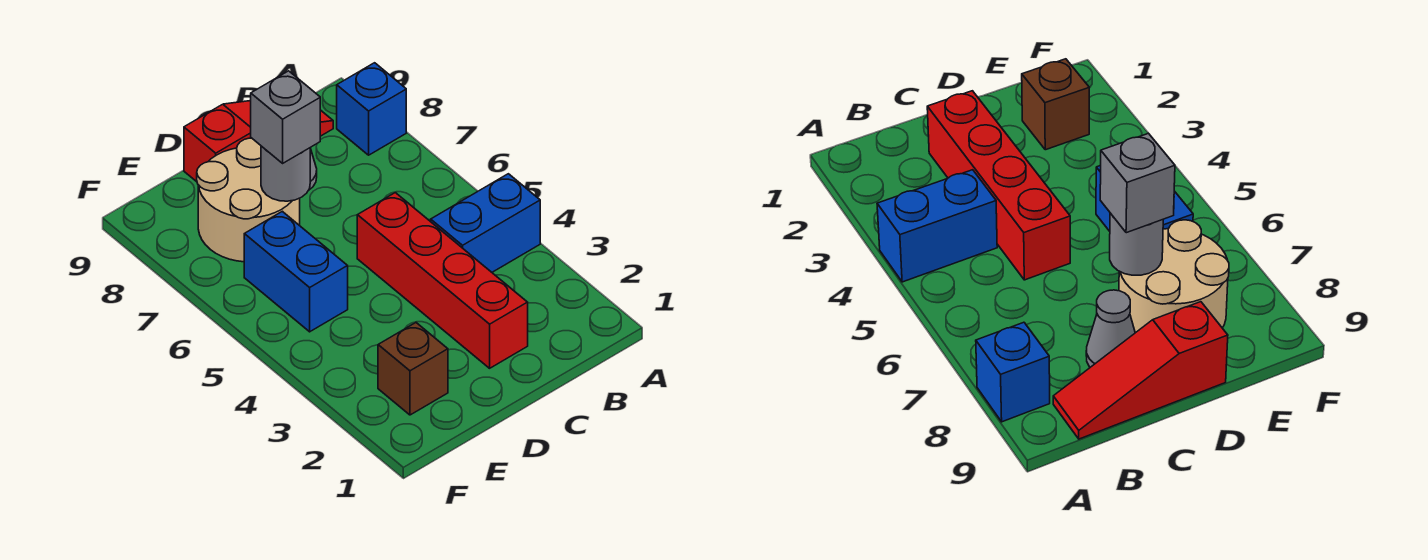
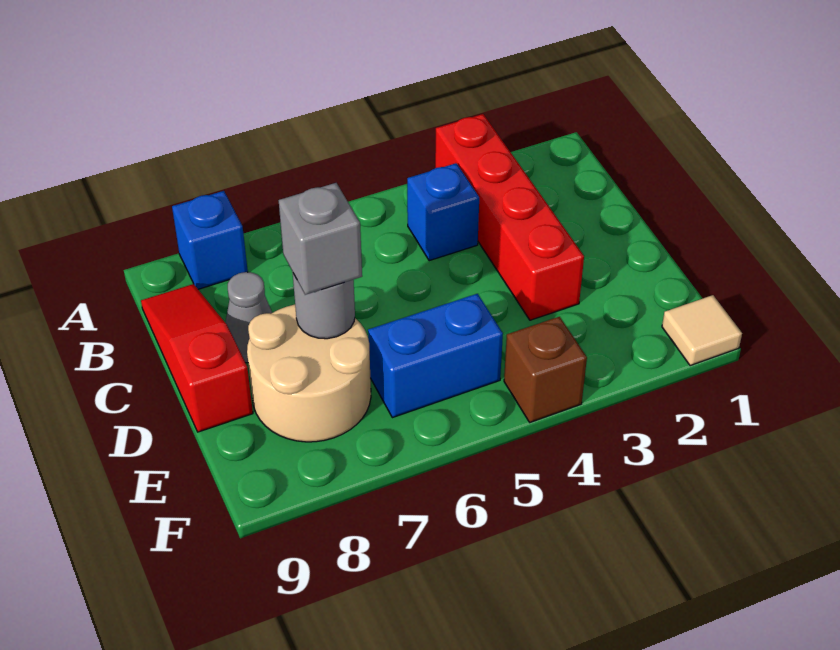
blue 1x2 brick [431,174,540,272] -> blue 1x1 brick [407,163,479,261]
red 1x4 brick [357,193,528,368] -> red 1x4 brick turned to [435,114,584,320]
brown 1x1 brick [378,323,448,415] -> brown 1x1 brick moved to [504,317,587,422]
none -> tan 1x1 tile [662,295,742,366]

